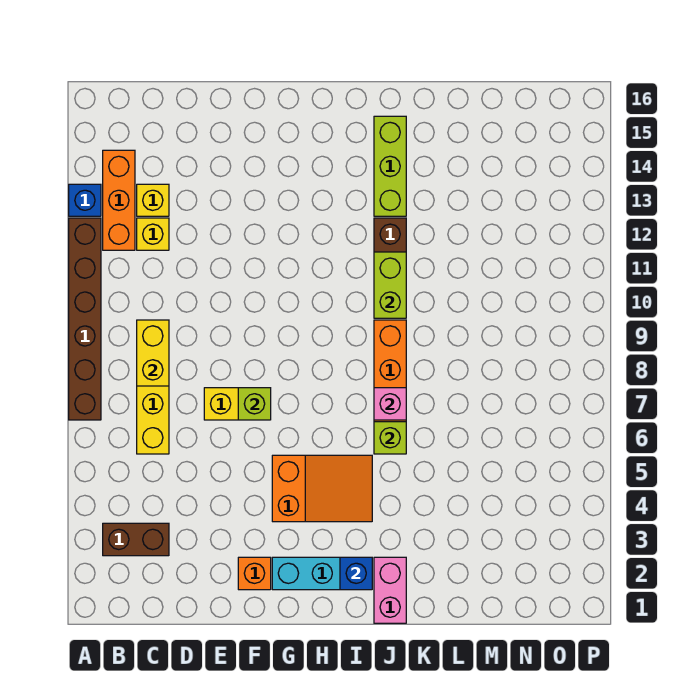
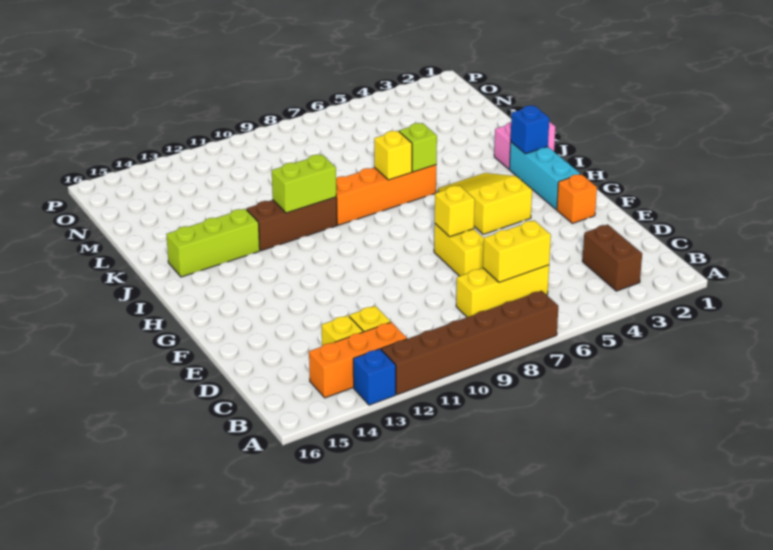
yellow 1x2 brick [137,320,169,386] -> yellow 1x2 brick moved to [483,220,551,282]
lime 1x1 brick [238,388,271,420] -> yellow 1x1 brick [435,185,475,237]
orange 2x3 slope [272,455,372,522] -> yellow 2x3 slope [438,173,532,234]
pink 1x1 brick [374,388,406,420] -> yellow 1x1 brick [374,131,412,180]

